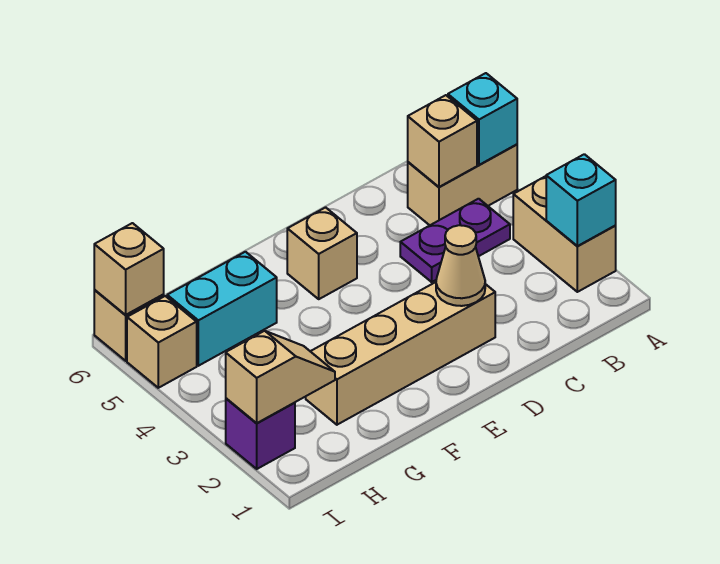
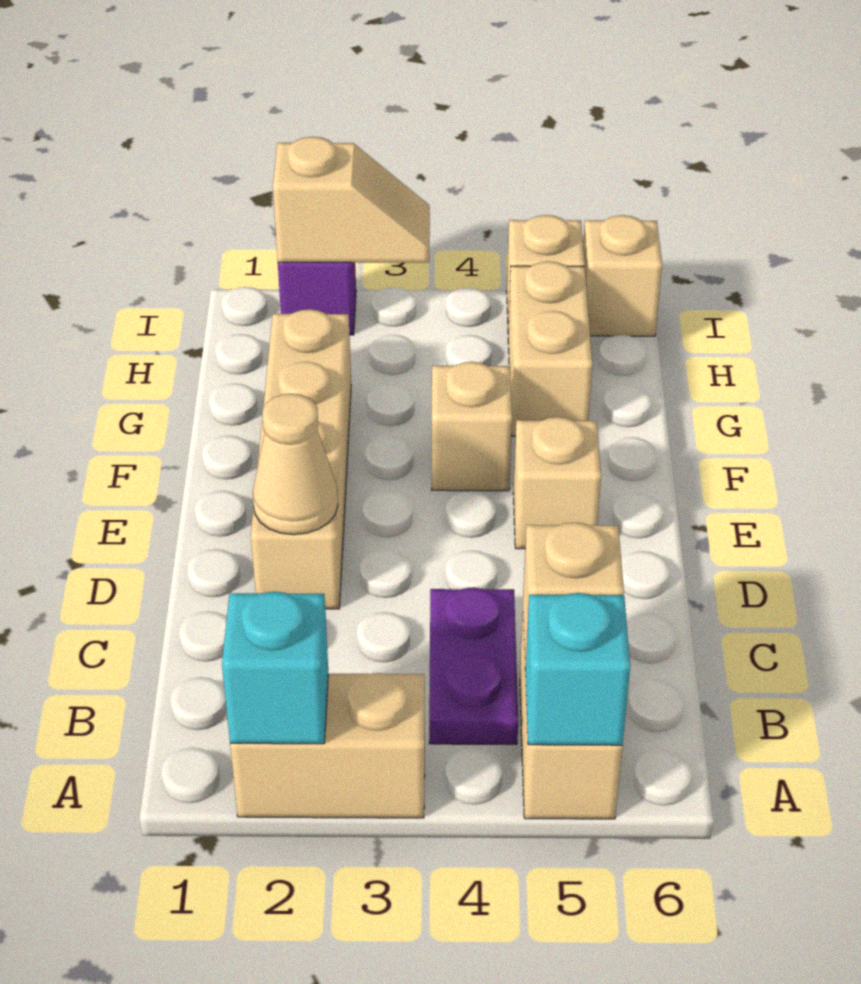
cyan 1x2 brick [167,252,277,366] -> tan 1x2 brick [508,261,592,436]
tan 1x2 slope [226,331,335,423] -> tan 1x2 slope turned to [273,137,430,263]
tan 1x1 brick [94,223,164,315] -> tan 1x1 brick moved to [432,362,512,491]

